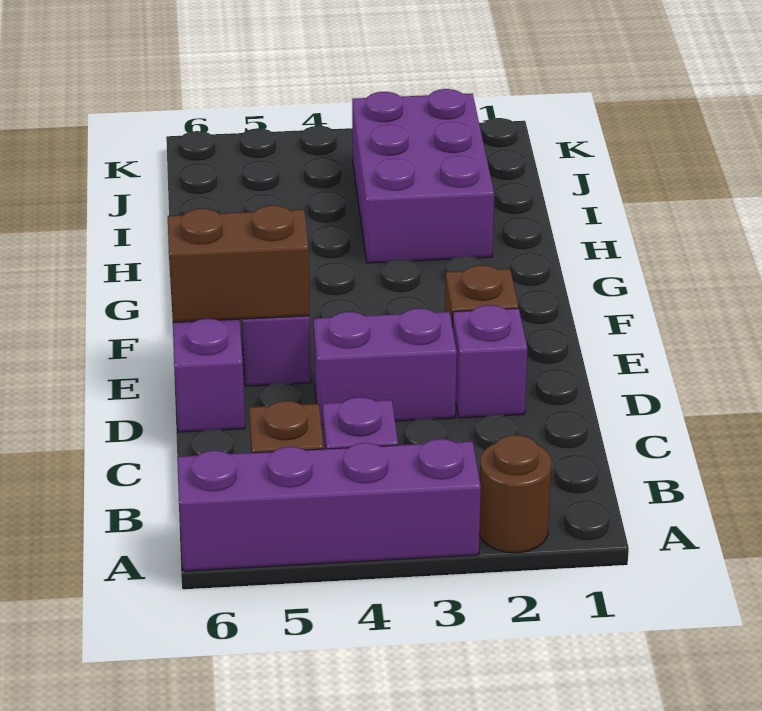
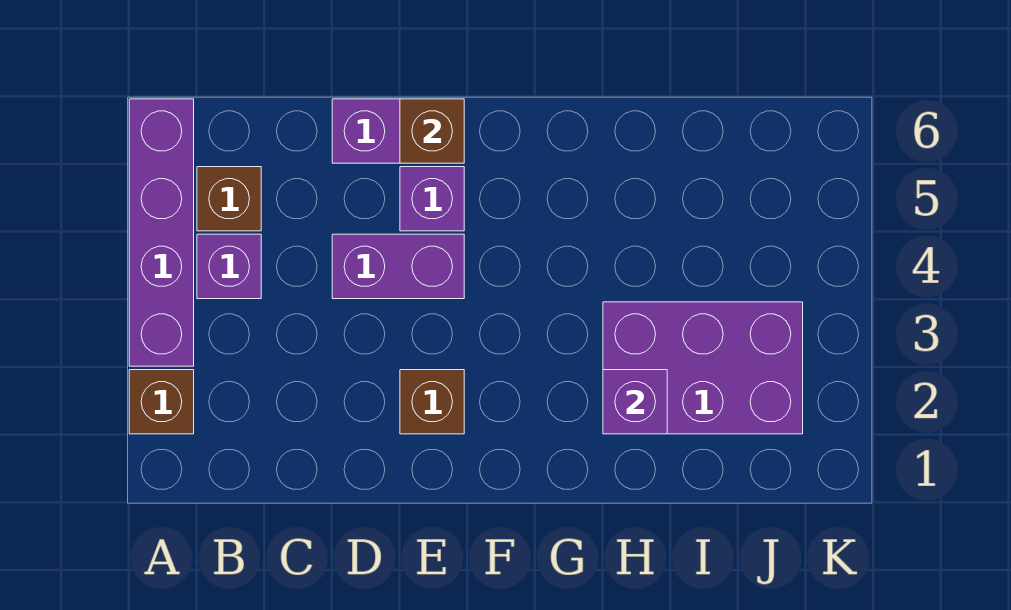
brown 1x1 round brick [479,435,551,553] -> brown 1x1 brick [129,370,194,434]
purple 1x1 brick [453,305,527,418] -> purple 1x1 brick moved to [603,370,667,434]
purple 1x2 brick [313,308,457,425] -> purple 1x2 brick turned to [332,234,464,299]
brown 1x2 brick [168,205,310,322] -> brown 1x1 brick [400,99,464,163]

